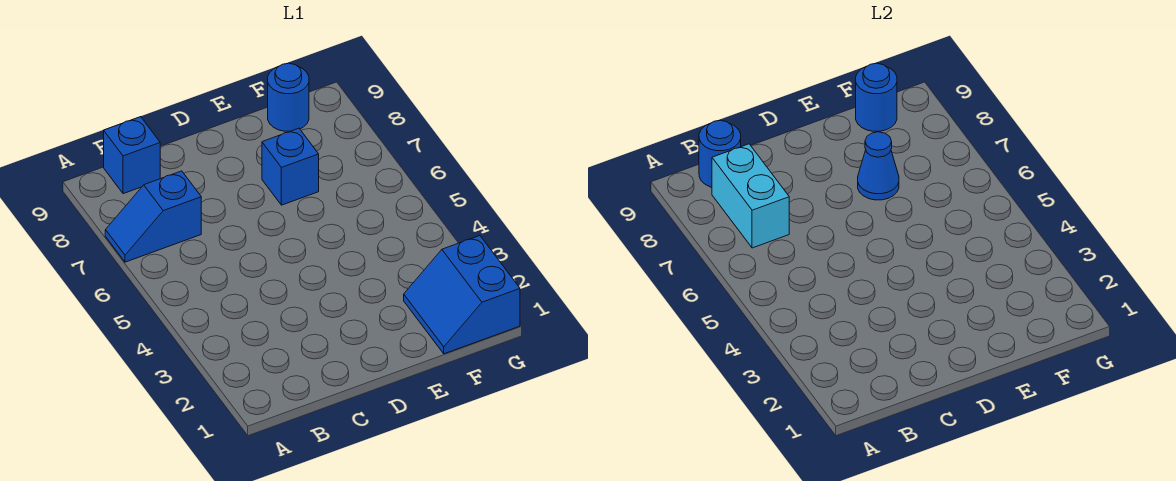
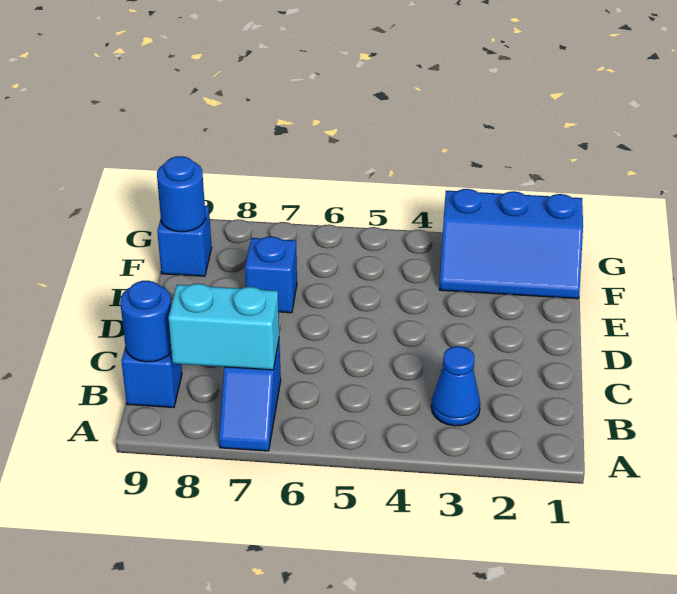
blue 1x1 cone [858,132,899,200] -> blue 1x1 cone moved to [431,346,480,426]
blue 2x2 slope [404,236,520,354] -> blue 2x3 slope [439,189,583,299]
blue 1x1 round brick [268,63,309,131] -> blue 1x1 brick [157,206,212,276]

